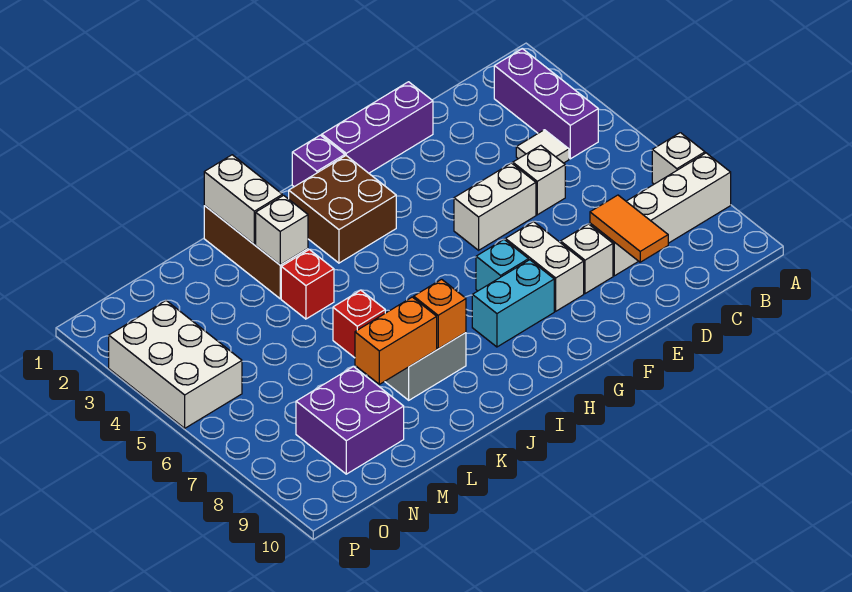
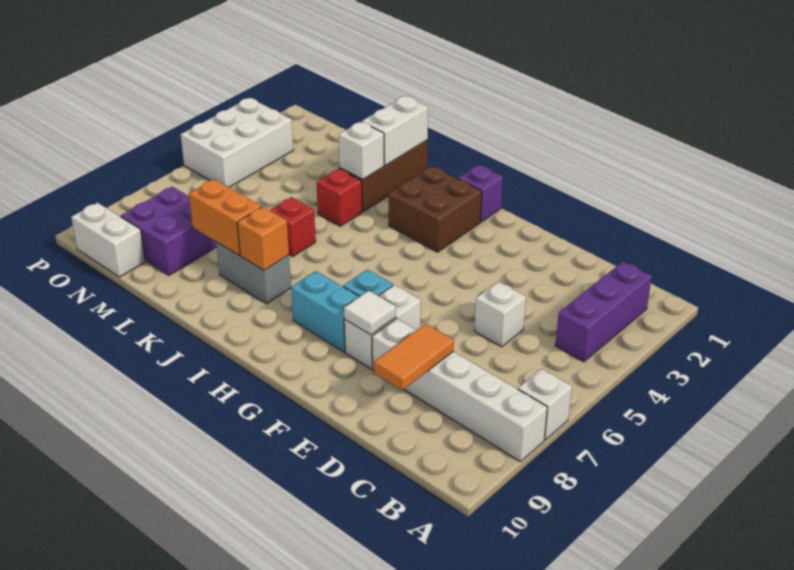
white 1x1 tile [516,130,569,163] -> white 1x1 tile moved to [344,291,396,335]
purple 1x3 brick [322,82,433,173] -> none
white 1x2 brick [454,163,536,250] -> white 1x2 brick moved to [71,203,145,277]

